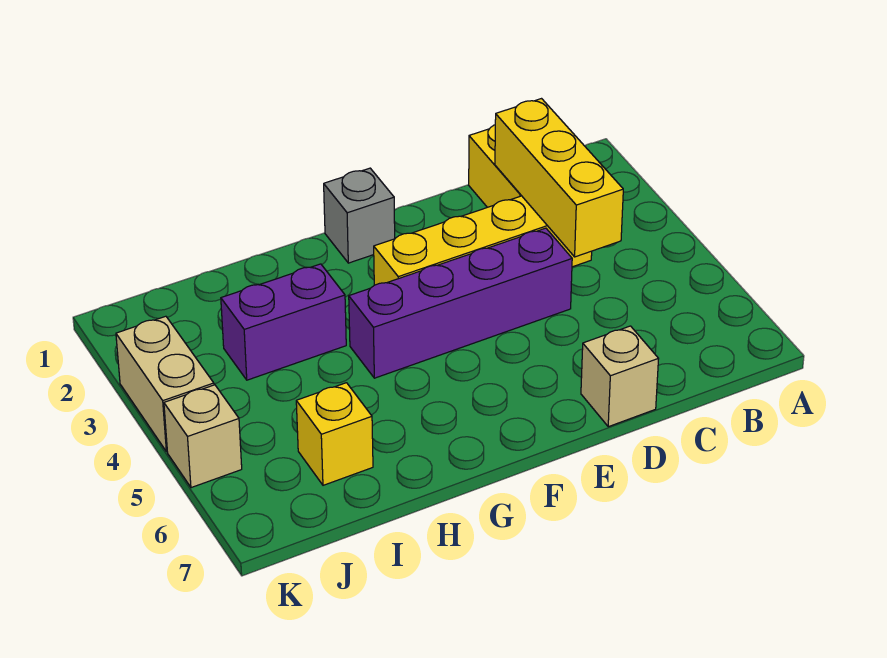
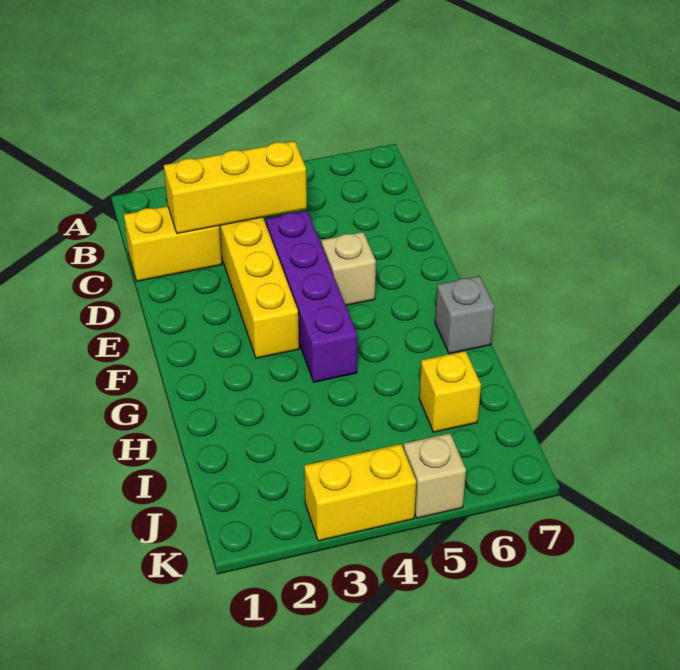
tan 1x1 brick [581,326,658,427] -> tan 1x1 brick moved to [322,232,376,305]
grey 1x1 brick [324,168,395,263] -> grey 1x1 brick moved to [435,276,495,354]
purple 1x2 brick [221,264,346,380] -> none
tan 1x2 brick [116,316,214,452] -> yellow 1x2 brick [304,444,416,541]

